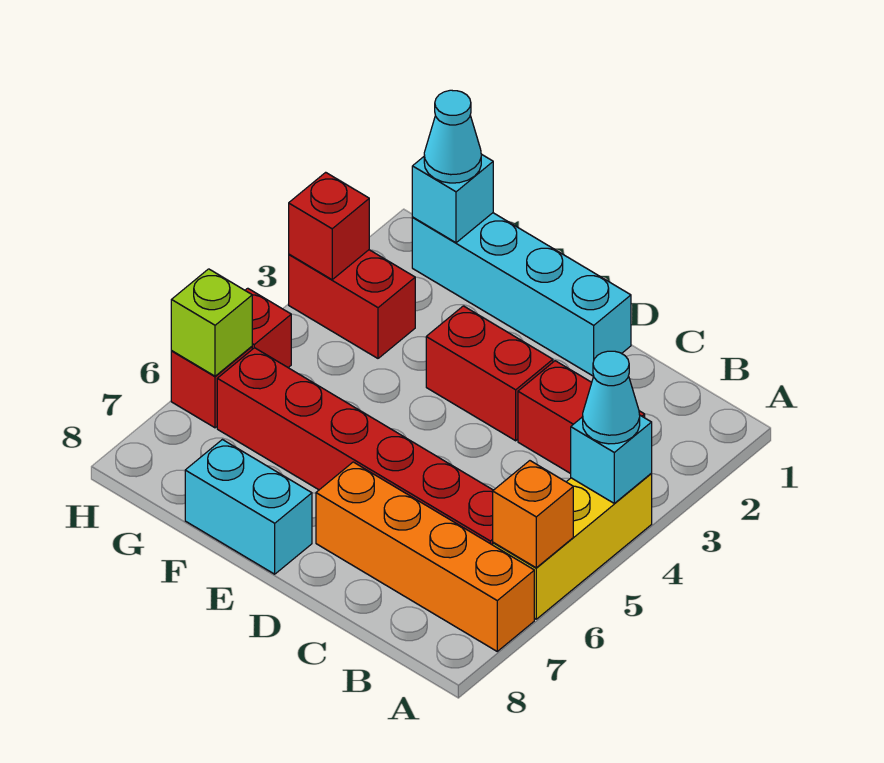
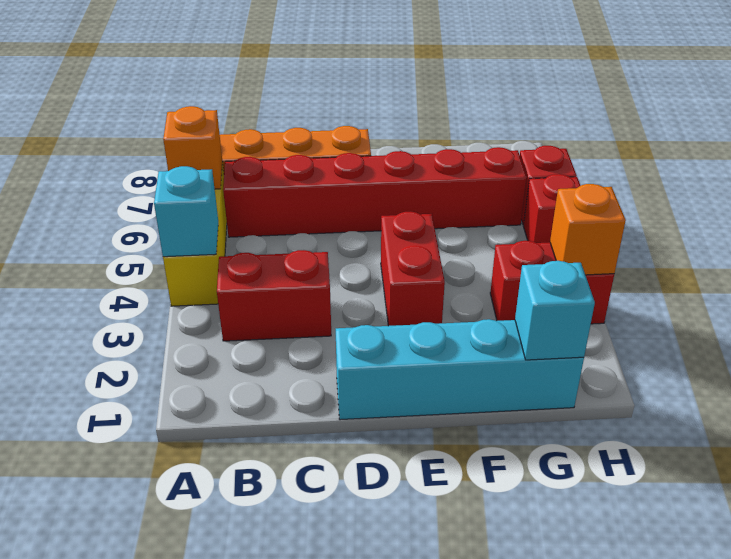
cyan 1x1 cone [583,351,640,444] -> none
red 1x2 brick [426,306,553,441] -> red 1x2 brick turned to [381,212,445,326]
cyan 1x2 brick [185,440,312,574] -> none
cyan 1x1 cone [424,90,481,183] -> none
red 1x1 brick [289,172,369,280] -> orange 1x1 brick [550,184,626,275]
lime 1x1 brick [171,269,252,376] -> none

